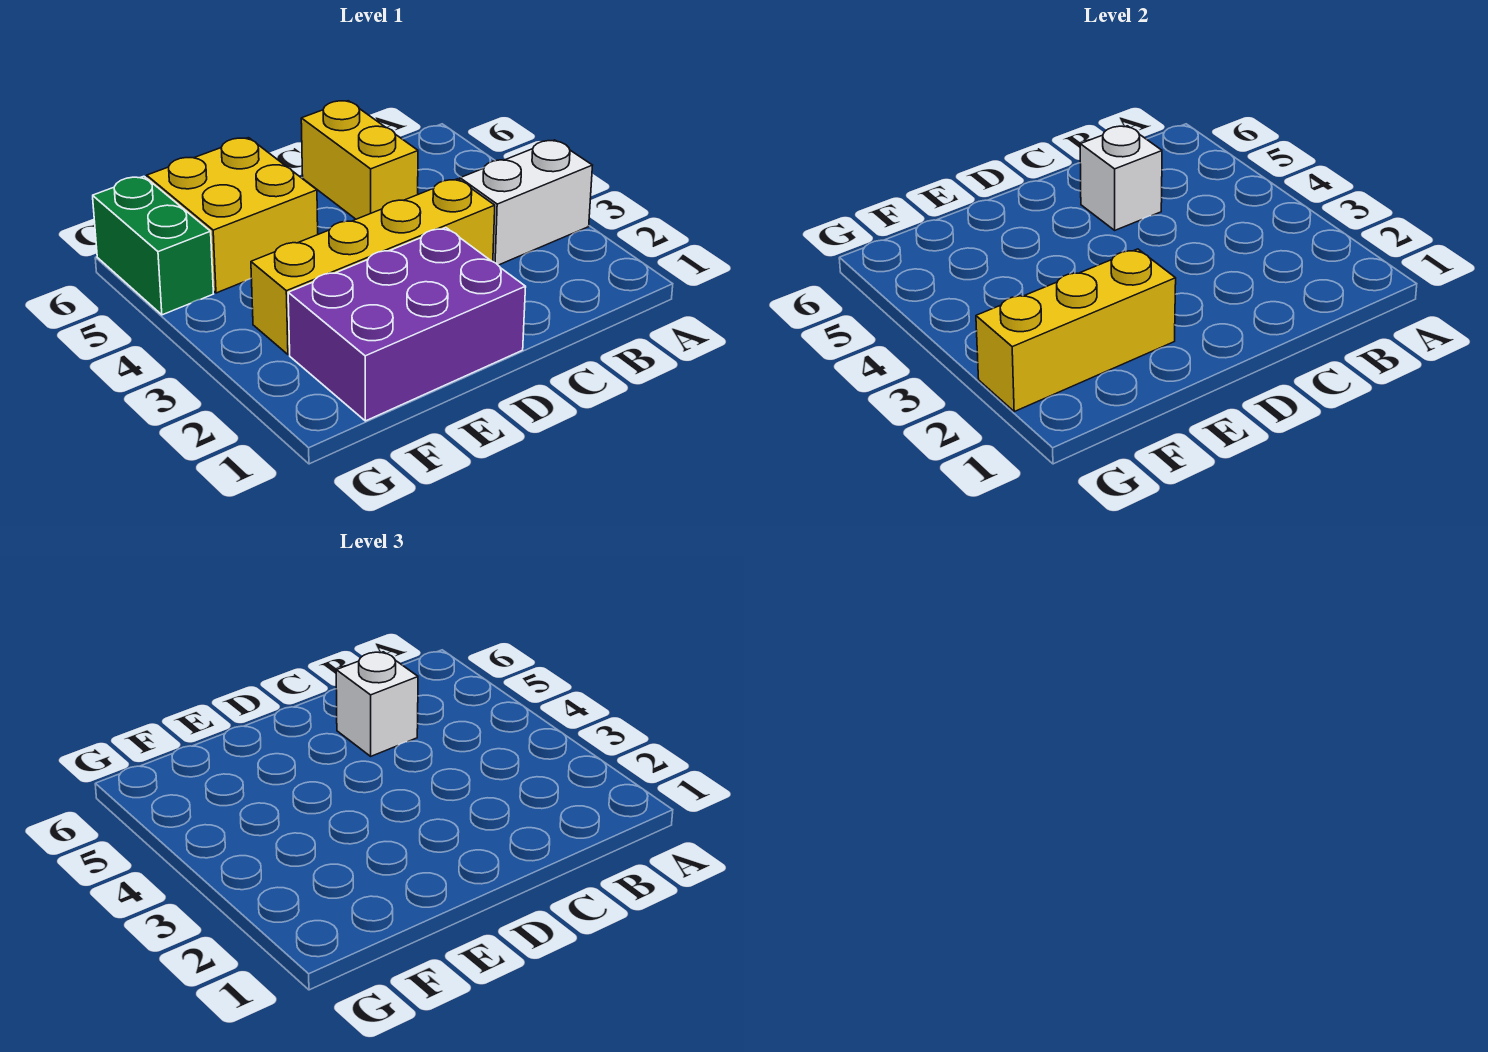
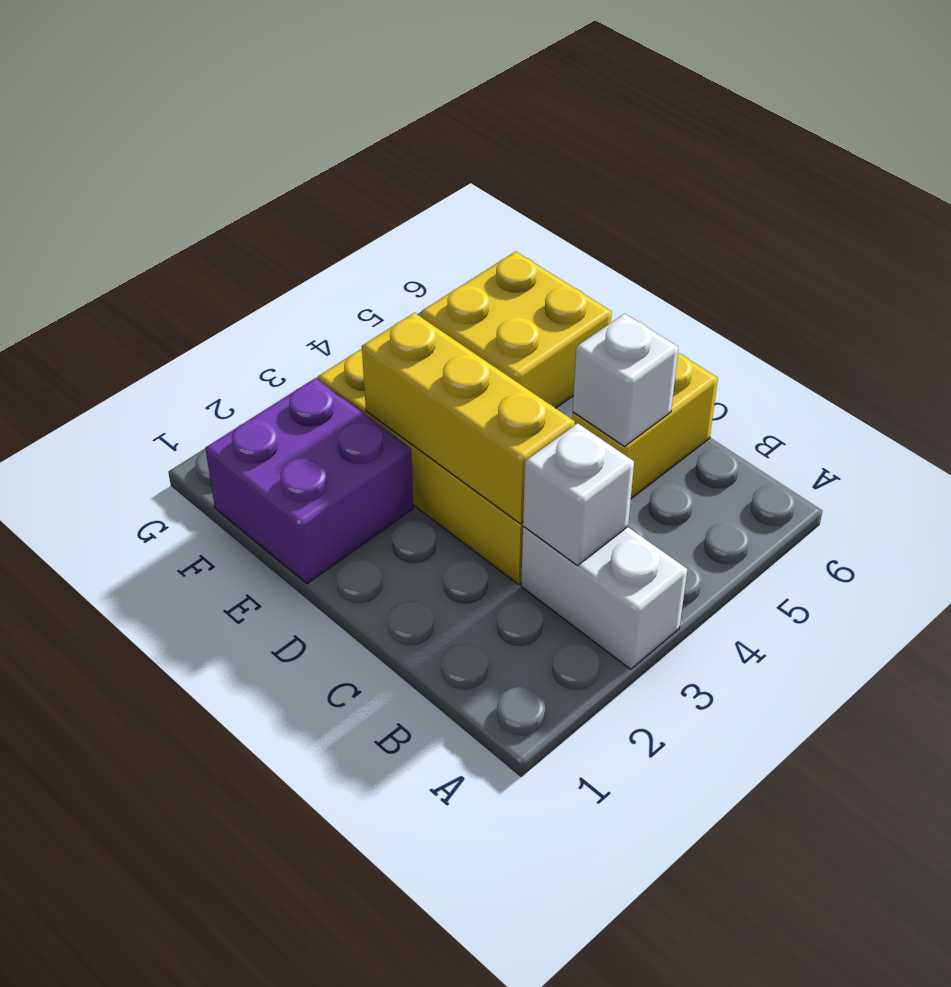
white 1x1 brick [336,652,418,756] -> white 1x1 brick moved to [523,423,634,566]
purple 2x3 brick [288,228,526,421] -> purple 2x2 brick [205,378,413,584]
yellow 1x3 brick [976,249,1176,412] -> yellow 1x3 brick moved to [362,313,575,524]
green 1x2 brick [93,176,213,315] -> none

